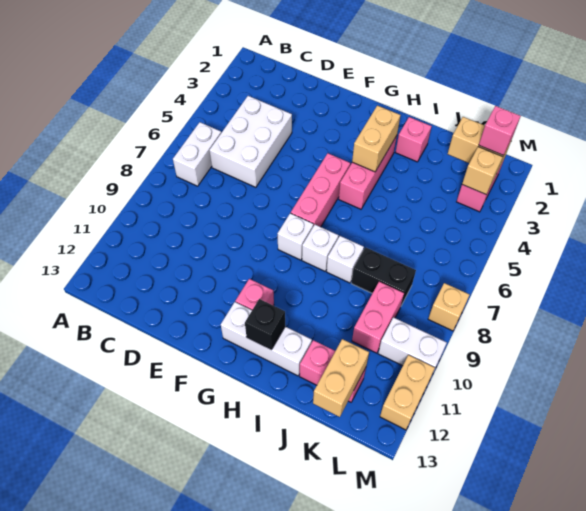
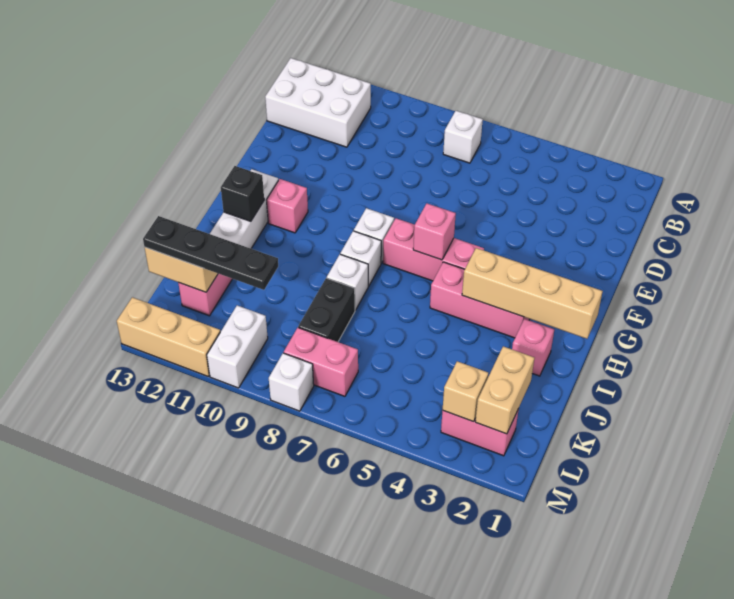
white 1x2 brick [173,122,221,186] -> white 1x1 brick [443,111,483,163]
white 2x3 brick [210,96,292,187] -> white 2x3 brick moved to [265,58,371,147]
tan 1x2 brick [352,105,401,172] -> tan 1x4 brick [462,248,603,339]
pink 1x2 brick [352,282,404,353] -> pink 1x2 brick moved to [284,328,358,396]
none -> black 1x4 plate [143,216,278,290]
pink 1x1 brick [479,106,521,155] -> pink 1x1 brick moved to [413,204,456,260]
tan 1x1 brick [428,283,470,331] -> white 1x1 brick [269,353,314,411]
tan 1x2 brick [380,355,435,430] -> tan 1x3 brick [117,297,220,377]

